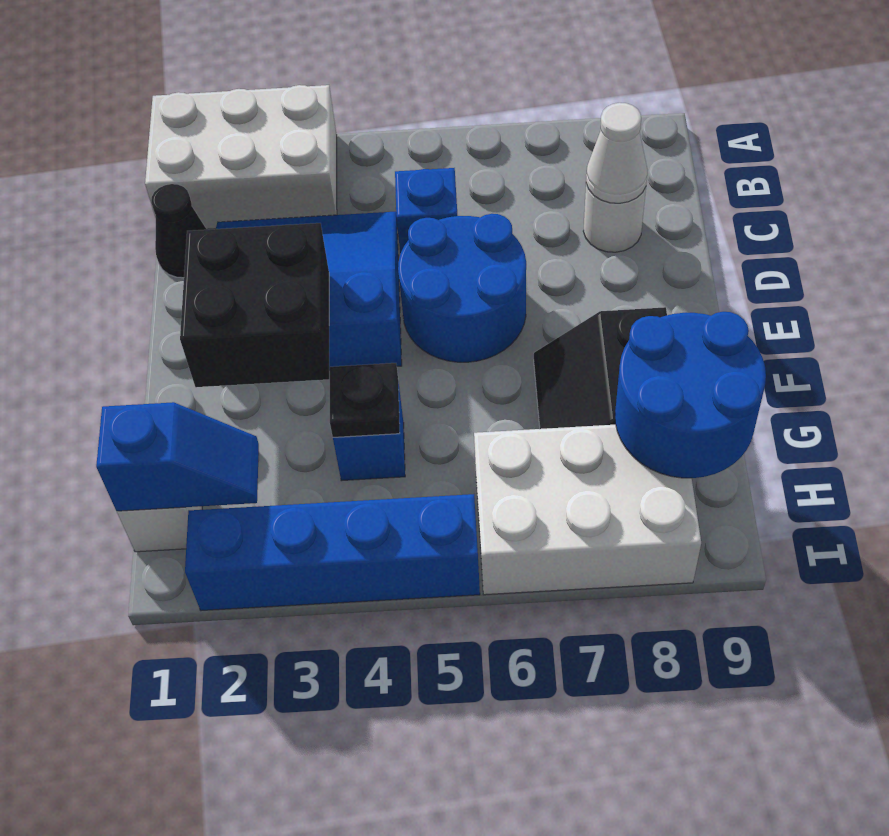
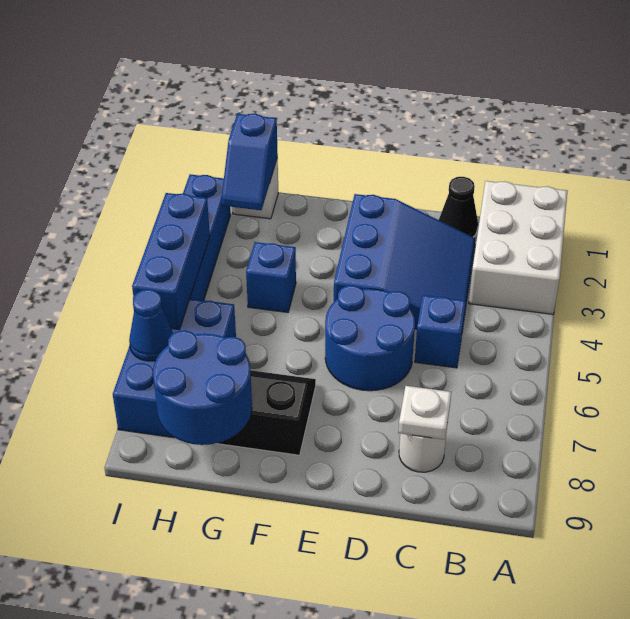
white 1x1 cone [586,103,647,203] -> white 1x1 plate [398,386,451,440]
black 2x2 brick [180,223,329,387] -> none
black 1x1 plate [329,363,400,437] -> none
white 2x3 brick [474,425,701,595] -> blue 2x3 brick [113,299,236,438]
none -> blue 1x3 brick [132,193,210,329]
none -> blue 1x1 cone [129,289,173,361]

